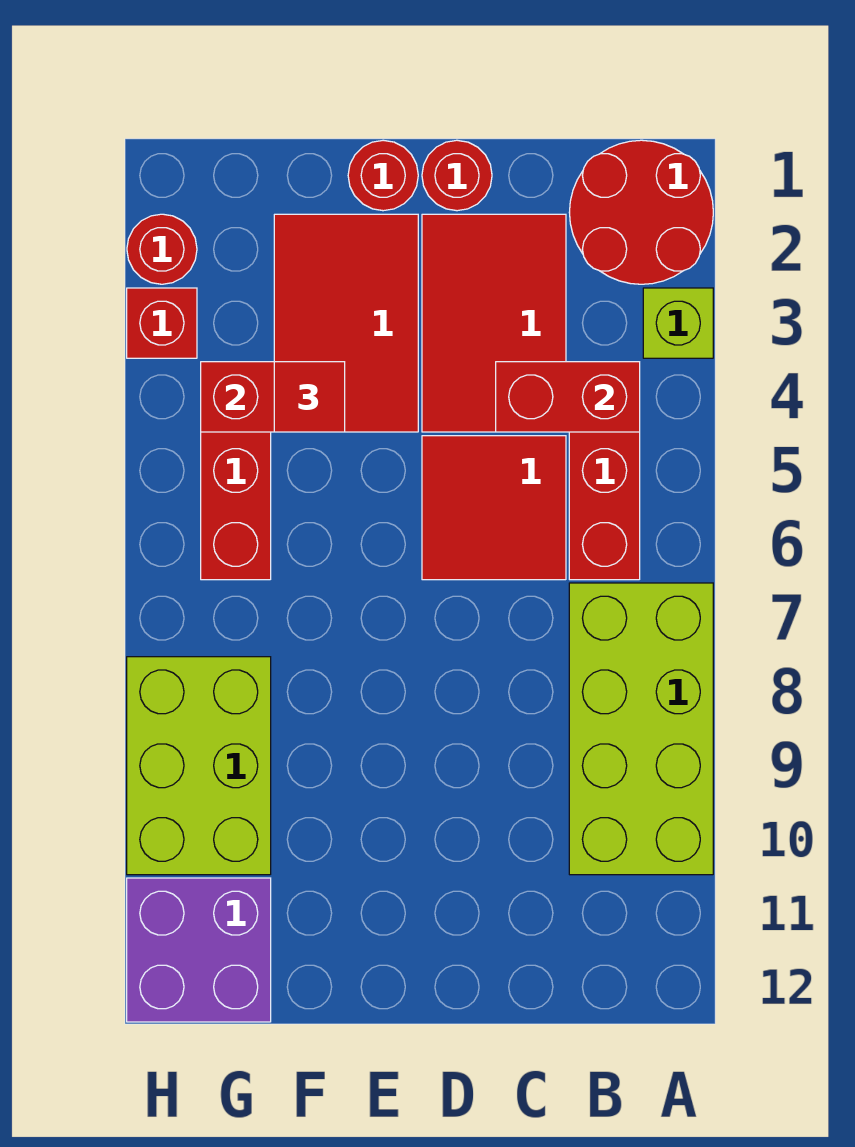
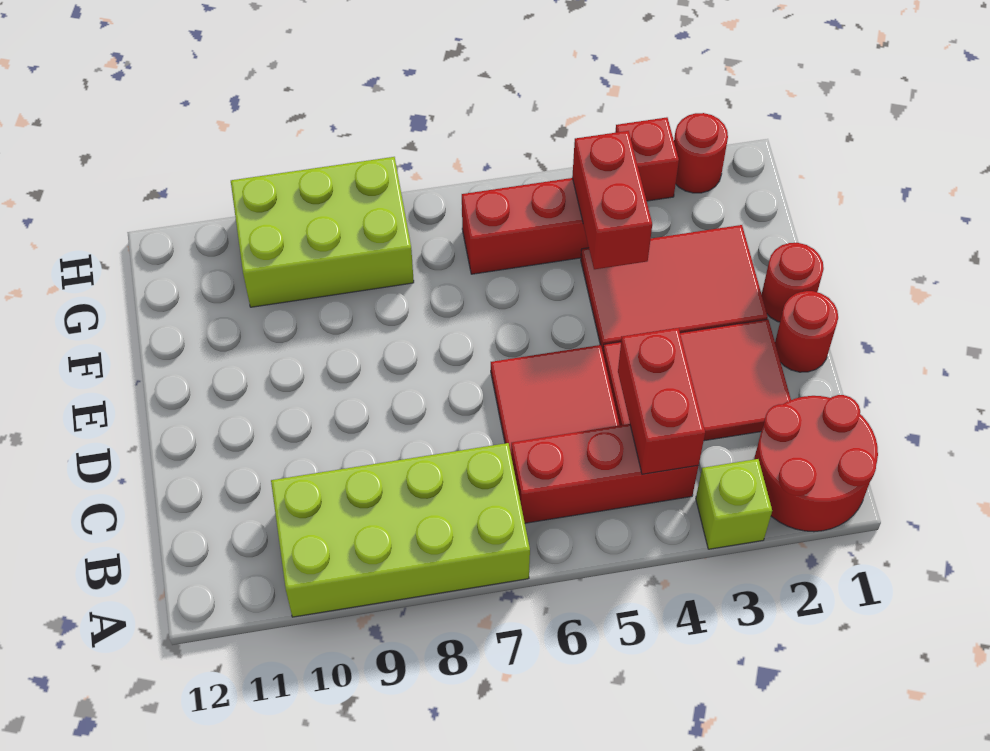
red 1x1 tile [274,362,345,432] -> none
purple 2x2 brick [127,878,271,1022] -> none

